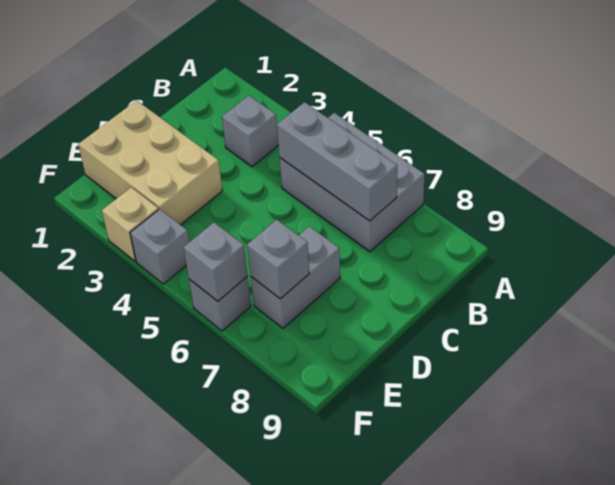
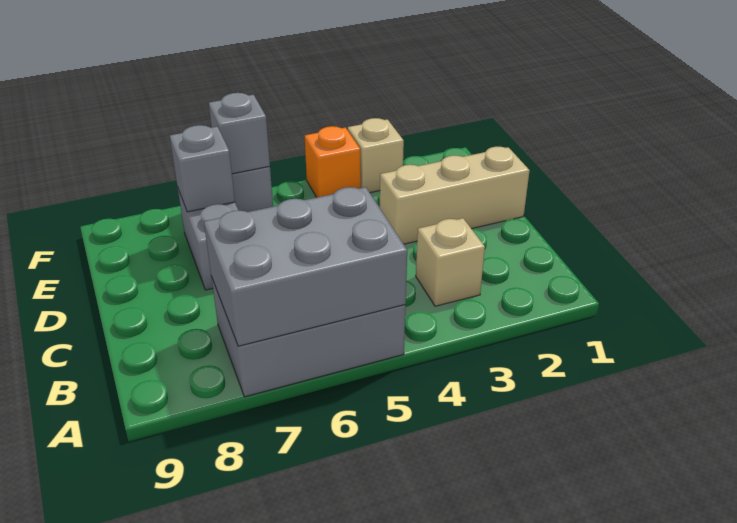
grey 1x1 brick [222,96,279,167] -> tan 1x1 brick [416,218,485,306]
grey 1x3 brick [277,102,397,221] -> grey 2x3 brick [204,187,407,346]
tan 2x3 brick [78,100,222,225] -> tan 1x3 brick [380,147,530,244]
grey 1x1 brick [130,209,189,284] -> orange 1x1 brick [305,126,361,197]

